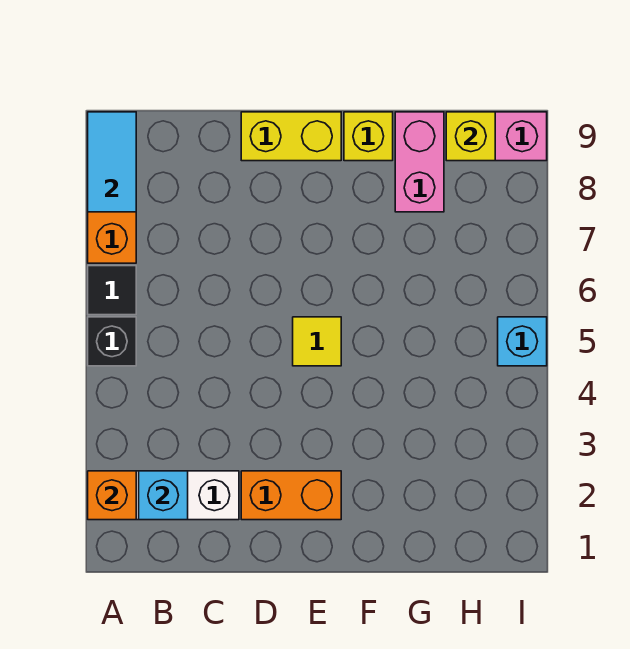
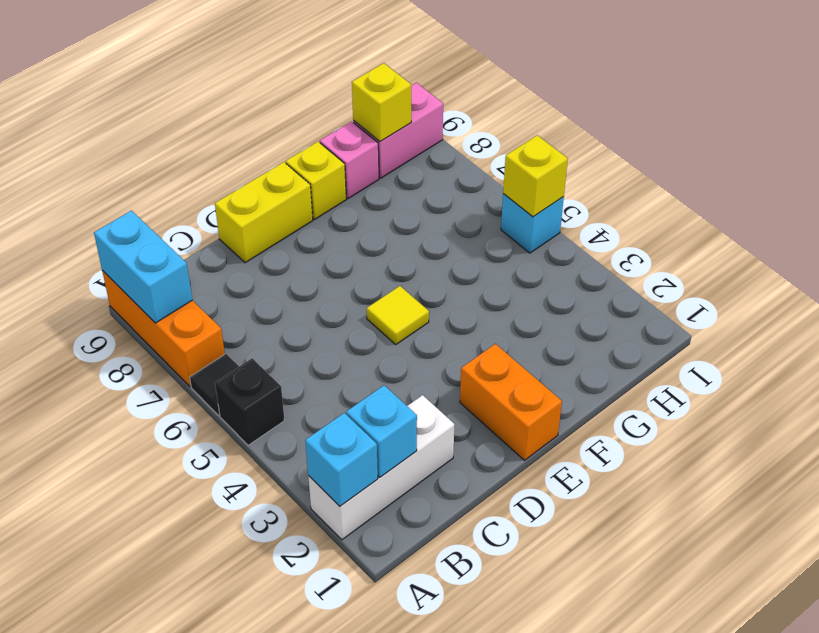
orange 1x1 brick [88,471,136,520] -> cyan 1x1 brick [305,413,378,506]
cyan 1x2 tile [88,112,136,212] -> cyan 1x2 brick [94,211,192,323]
orange 1x2 brick [241,471,341,520] -> orange 1x2 brick turned to [460,344,562,460]
pink 1x2 brick [395,112,444,212] -> pink 1x1 brick [320,121,379,199]
none -> yellow 1x1 brick [503,135,568,217]

